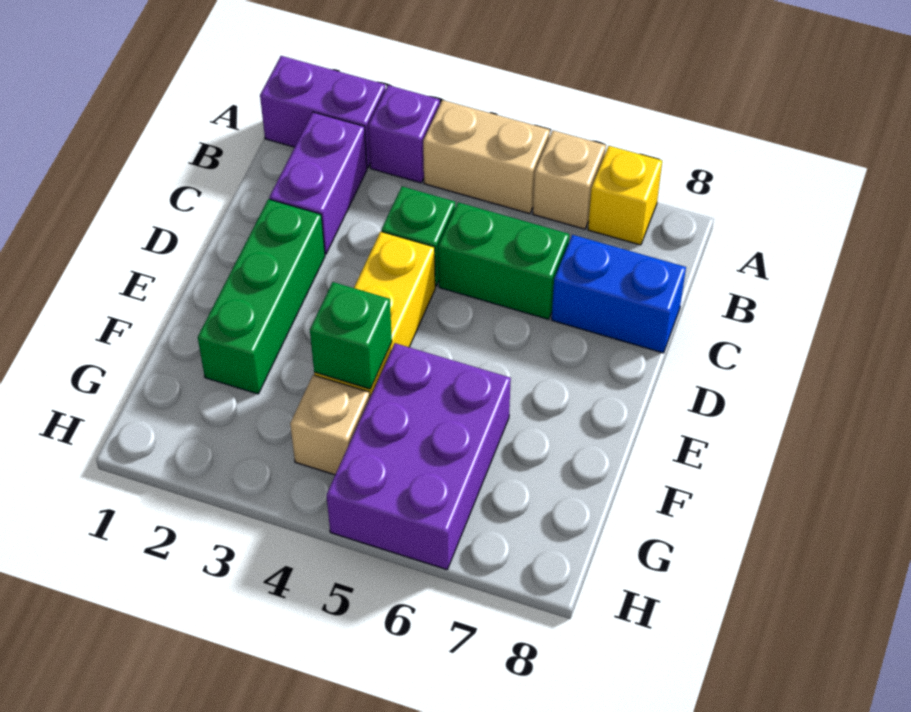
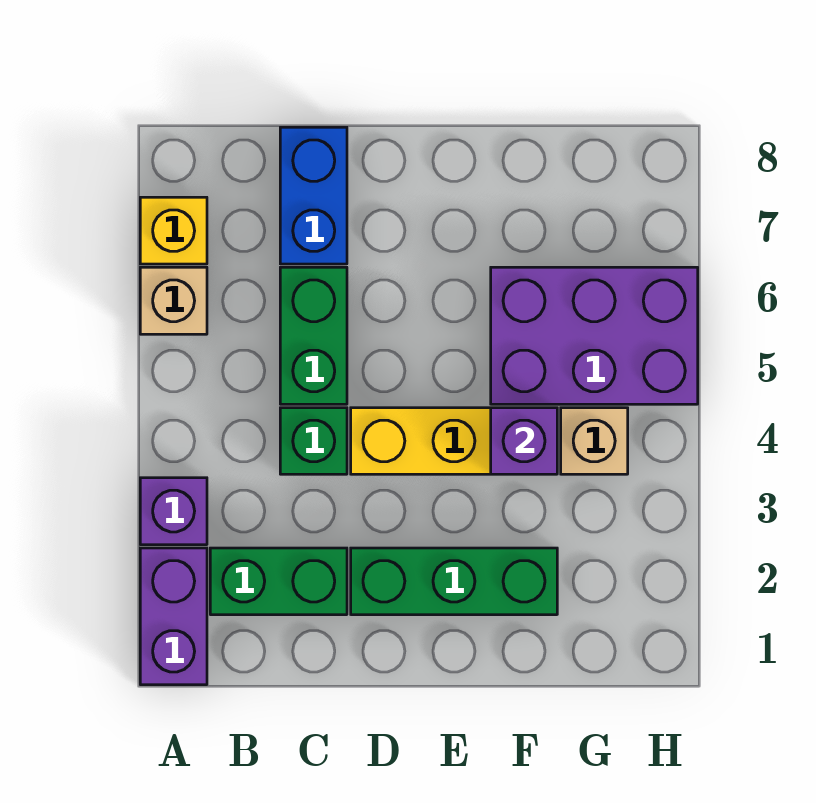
tan 1x2 brick [423,100,550,214] -> none
purple 1x2 brick [269,112,367,254] -> green 1x2 brick [210,548,347,615]
green 1x1 brick [310,282,392,389] -> purple 1x1 brick [491,408,557,474]

